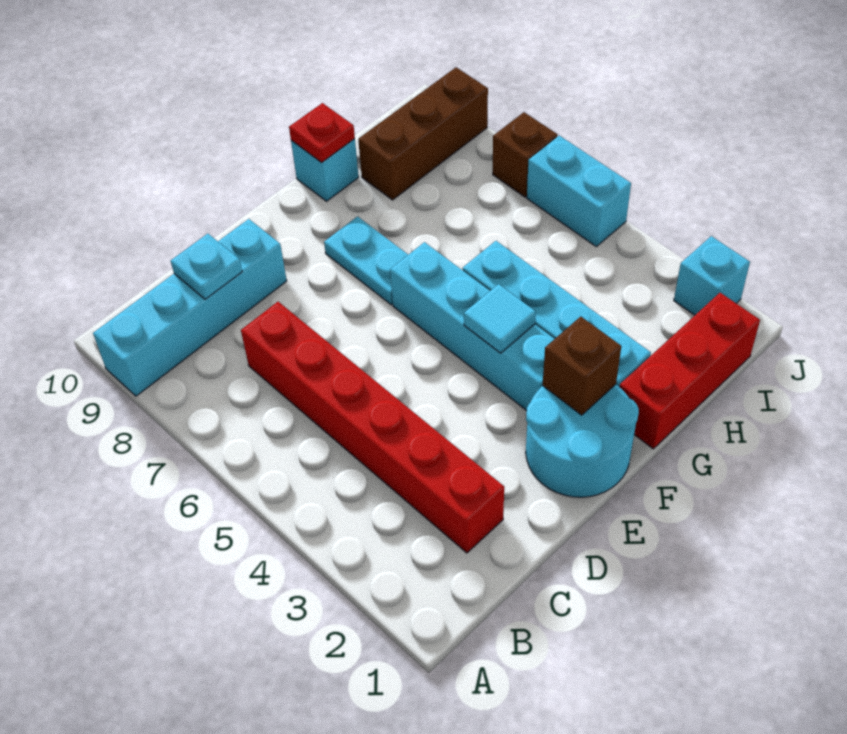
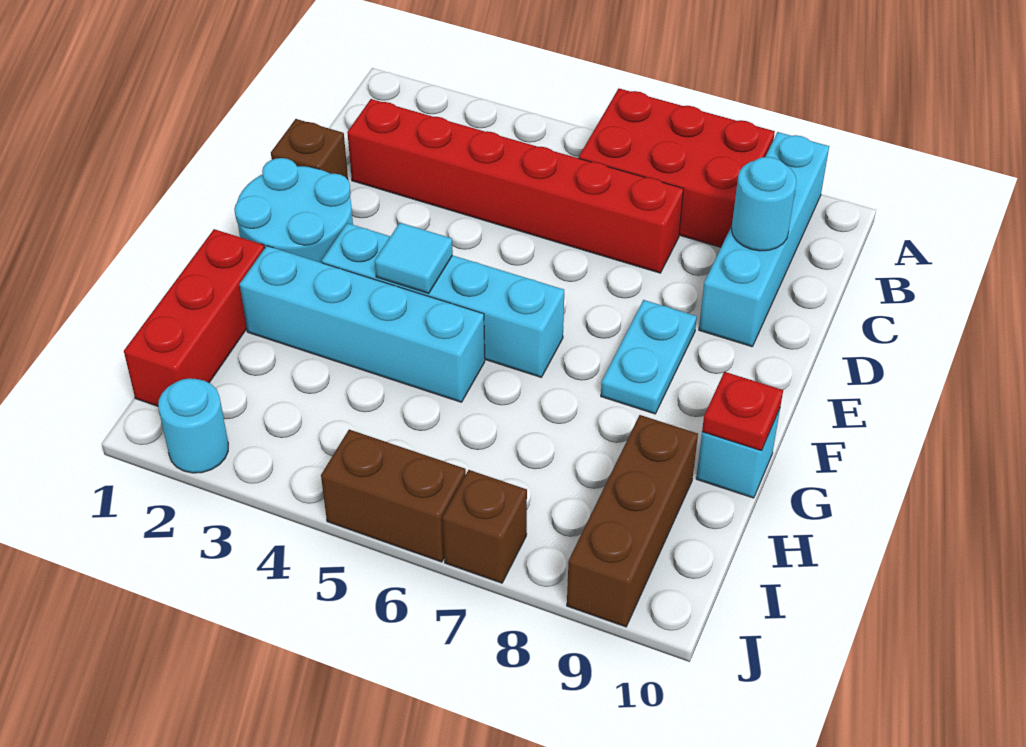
none -> red 2x3 brick [579,89,775,247]
cyan 1x1 plate [171,234,242,299] -> cyan 1x1 round brick [732,157,797,251]
brown 1x1 brick [543,317,621,415] -> brown 1x1 brick moved to [271,119,348,179]
cyan 1x2 plate [324,217,408,305] -> cyan 1x2 plate turned to [601,300,697,414]
cyan 1x1 brick [674,236,750,315] -> cyan 1x1 round brick [158,379,228,473]
cyan 1x2 brick [527,136,631,246] -> brown 1x2 brick [321,430,466,562]

